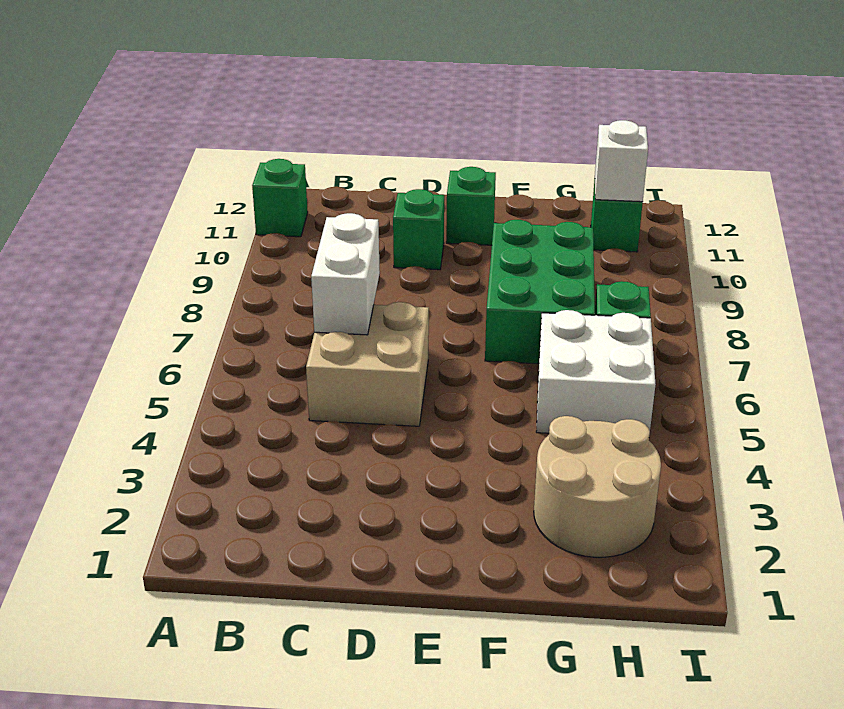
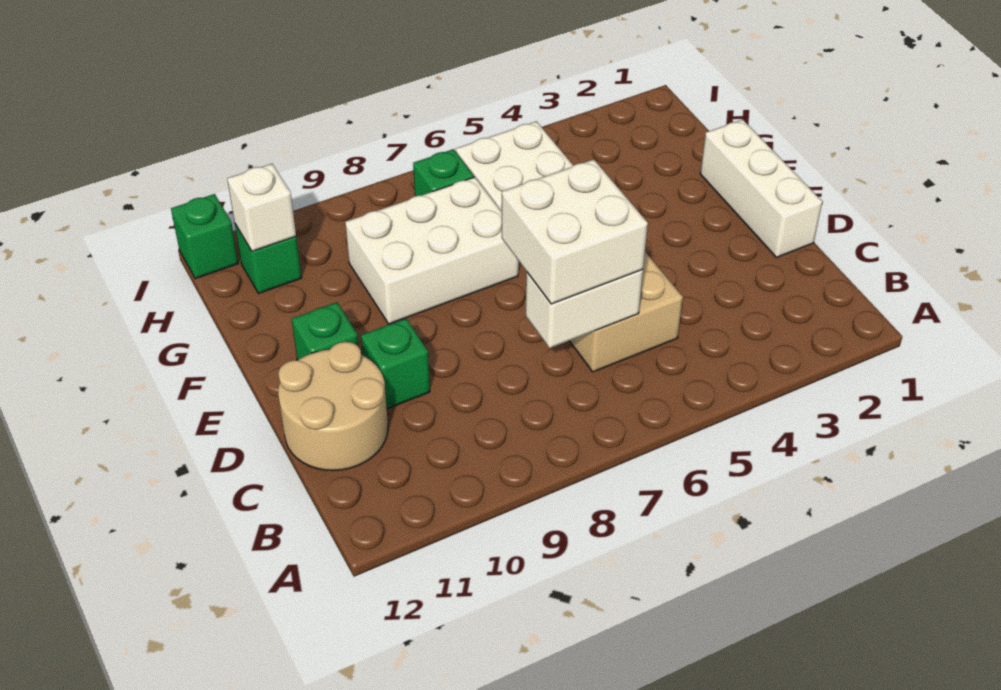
green 1x1 brick [252,159,308,237] -> green 1x1 brick moved to [171,194,238,279]
none -> white 2x2 brick [502,159,648,304]
none -> white 1x3 brick [700,120,822,257]
green 2x3 brick [485,220,595,364] -> white 2x3 brick [345,177,519,324]
tan 2x2 round brick [534,416,661,557] -> tan 2x2 round brick moved to [278,342,388,471]

